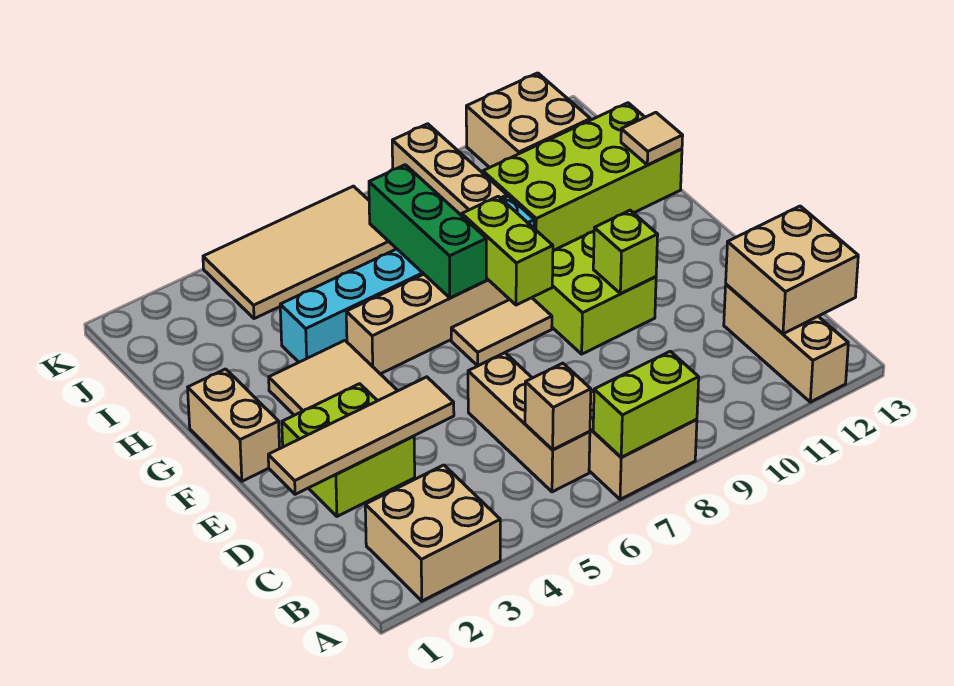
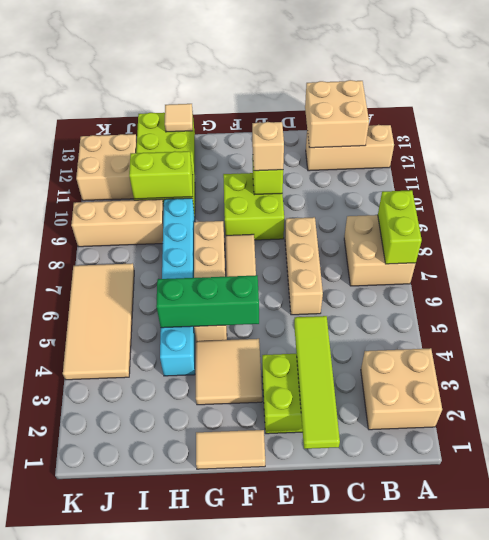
tan 1x3 brick [468,353,590,492] -> tan 1x3 brick turned to [285,217,323,315]
tan 1x1 brick [525,363,591,449] -> tan 1x1 brick moved to [252,122,284,171]
tan 1x4 tile [268,377,454,494] -> lime 1x4 tile [294,316,340,449]
tan 1x2 brick [188,369,280,481] -> tan 1x2 tile [196,430,265,469]
lime 1x2 brick [462,196,553,305] -> lime 1x2 brick moved to [129,151,193,199]
green 1x3 brick [369,165,486,298] -> green 1x3 brick moved to [156,275,259,328]

